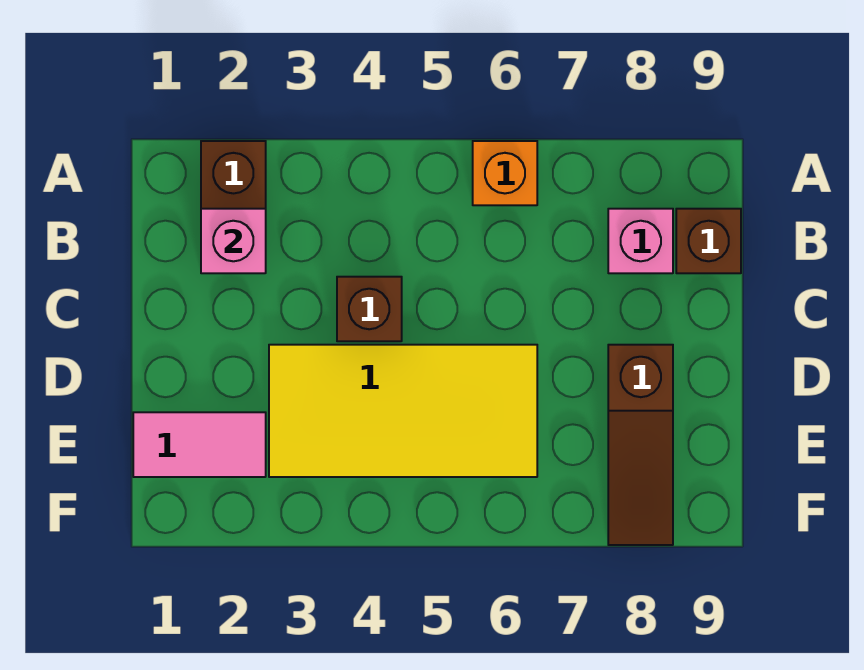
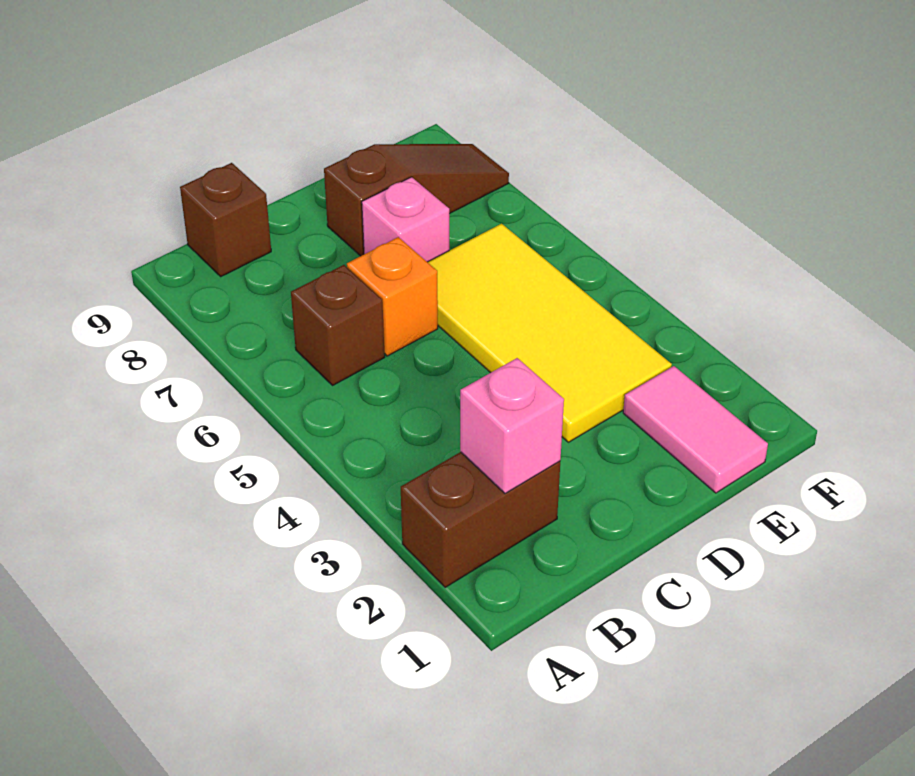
orange 1x1 brick [473,141,537,205] -> orange 1x1 brick moved to [347,237,438,356]
pink 1x1 brick [608,209,673,273] -> pink 1x1 brick moved to [362,177,449,262]
brown 1x1 brick [337,277,402,341] -> brown 1x1 brick moved to [291,265,385,385]

